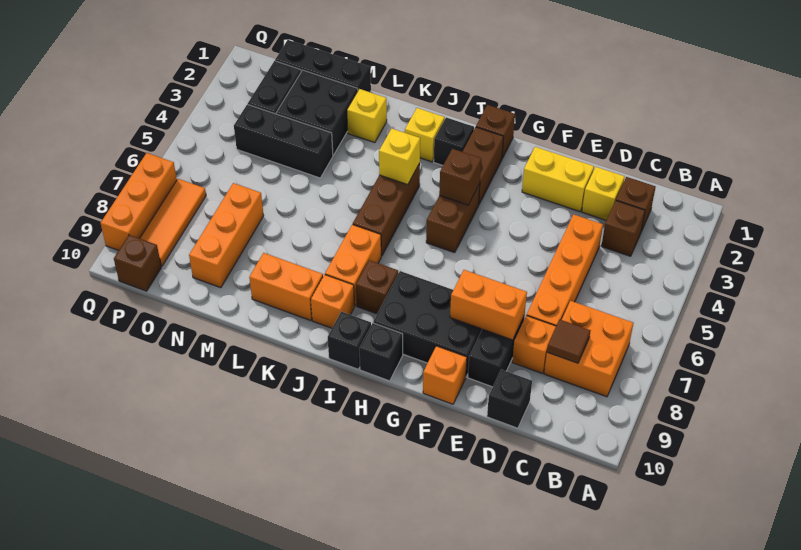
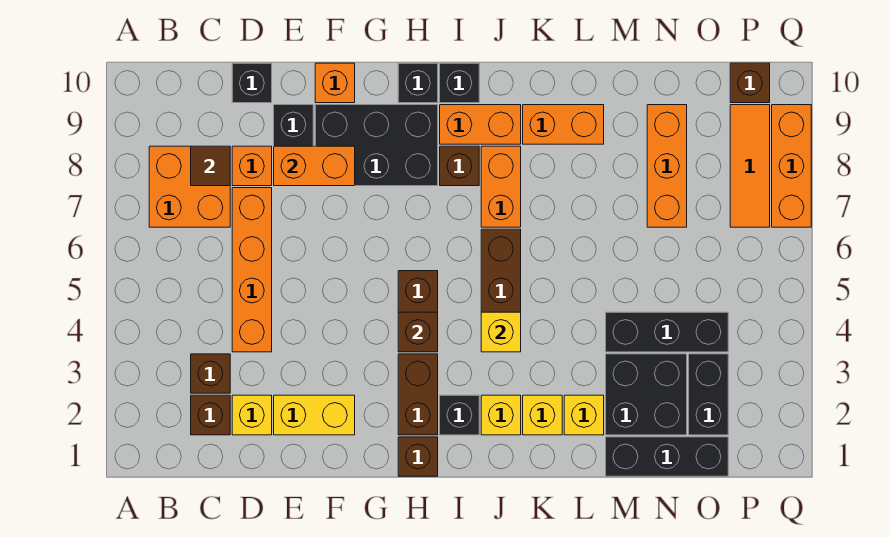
orange 1x1 brick [311,275,355,328] -> orange 1x2 brick [440,105,521,144]
none -> yellow 1x1 brick [523,395,562,435]

